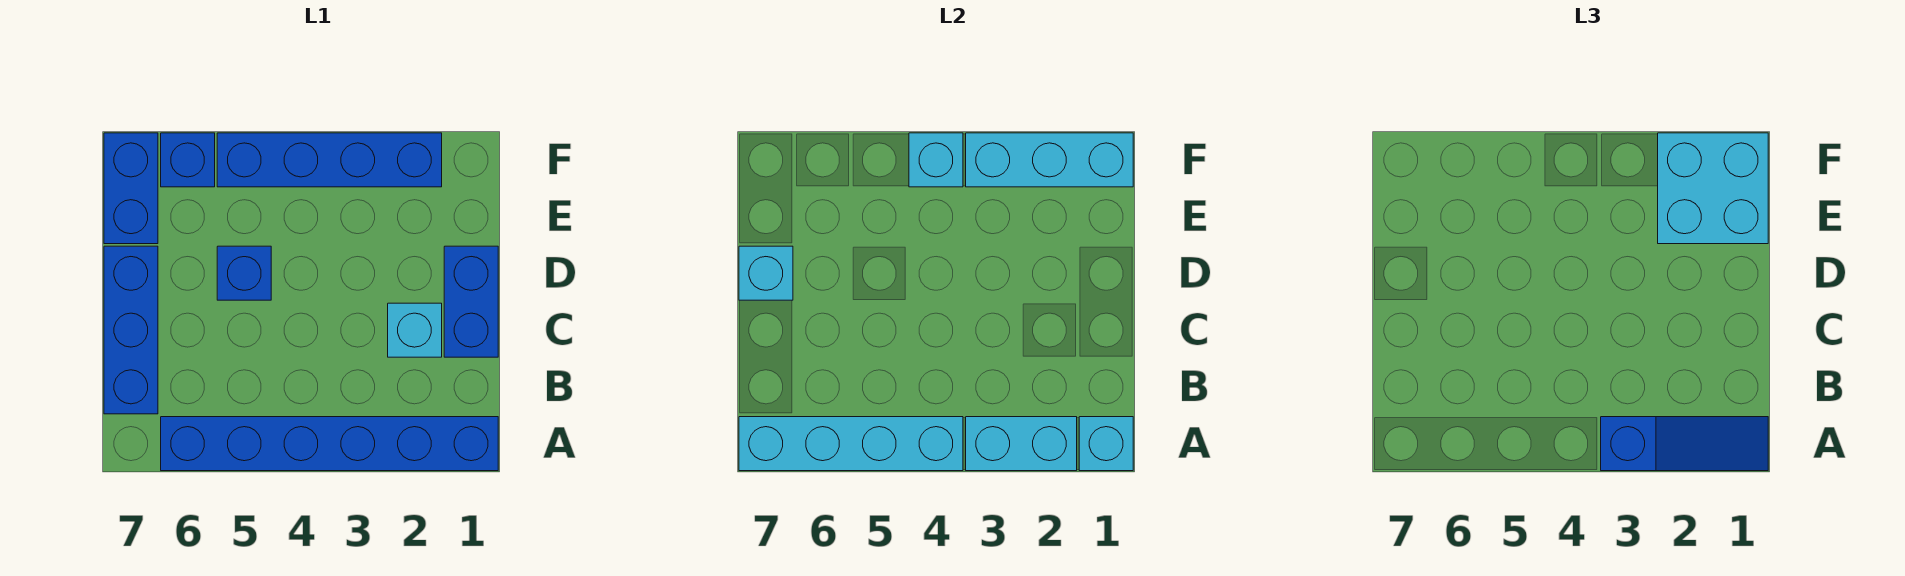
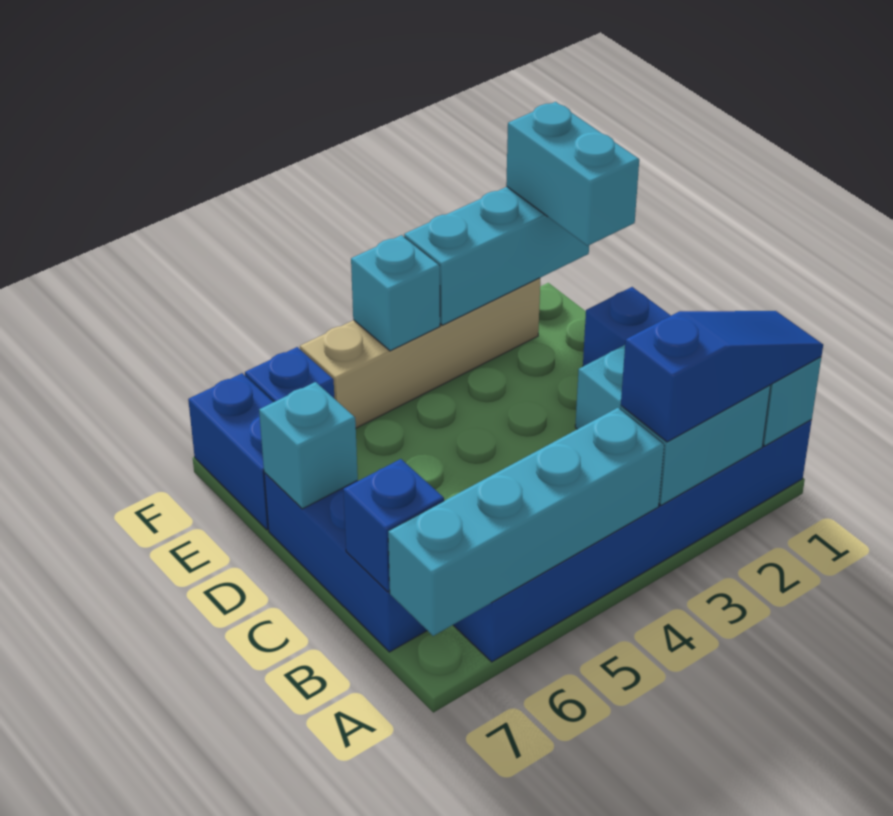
blue 1x1 brick [217,246,271,300] -> blue 1x1 brick moved to [343,459,444,592]
cyan 2x2 brick [1658,133,1768,244] -> cyan 1x2 brick [506,102,639,246]
blue 1x4 brick [217,133,442,187] -> tan 1x4 brick [300,278,540,428]

